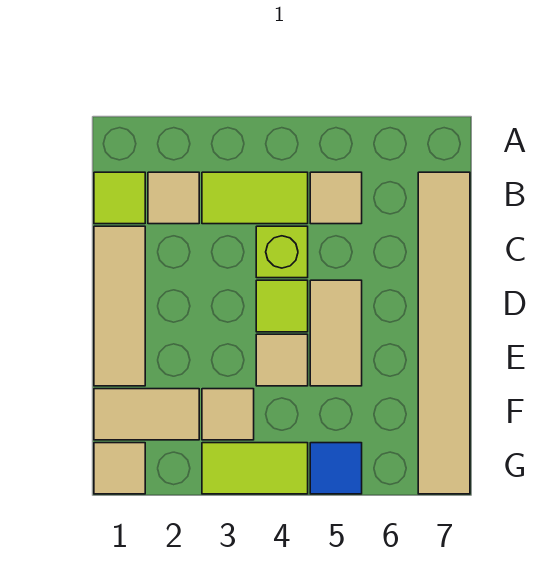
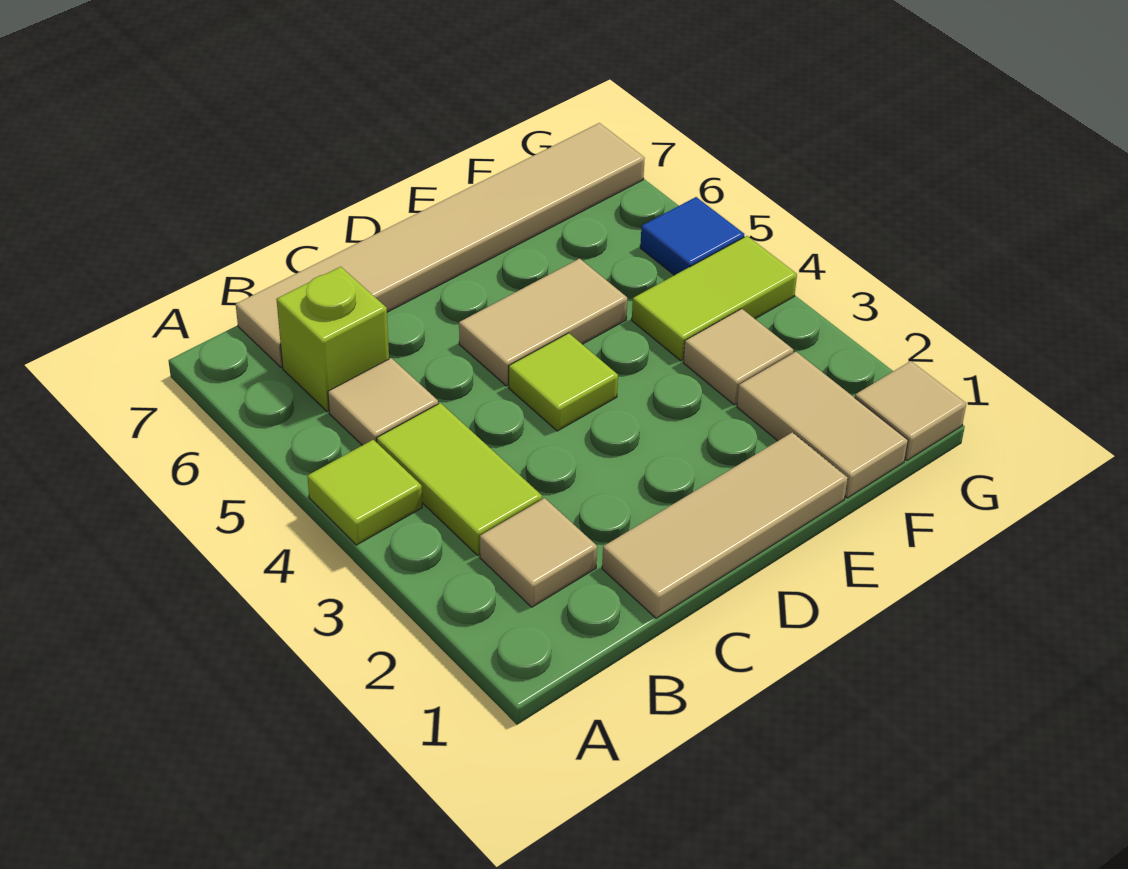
lime 1x1 tile [94,172,145,224] -> lime 1x1 tile moved to [307,440,422,545]
lime 1x1 brick [256,226,308,278] -> lime 1x1 brick moved to [276,267,389,412]
tan 1x1 tile [256,334,308,386] -> none
lime 1x2 tile [202,443,308,494] -> lime 1x2 tile turned to [632,236,797,361]

